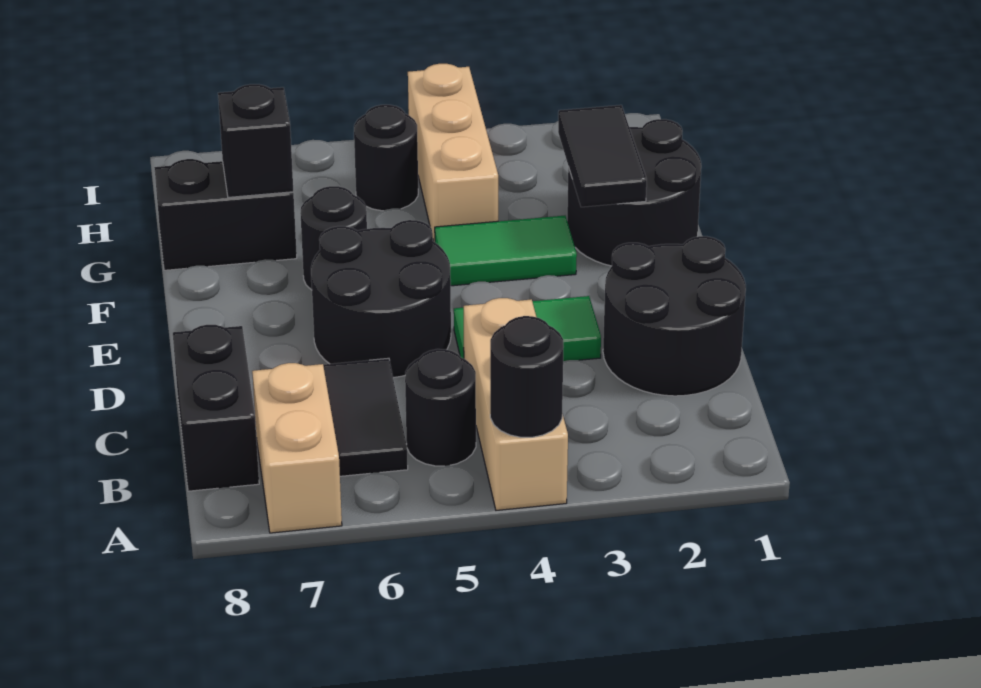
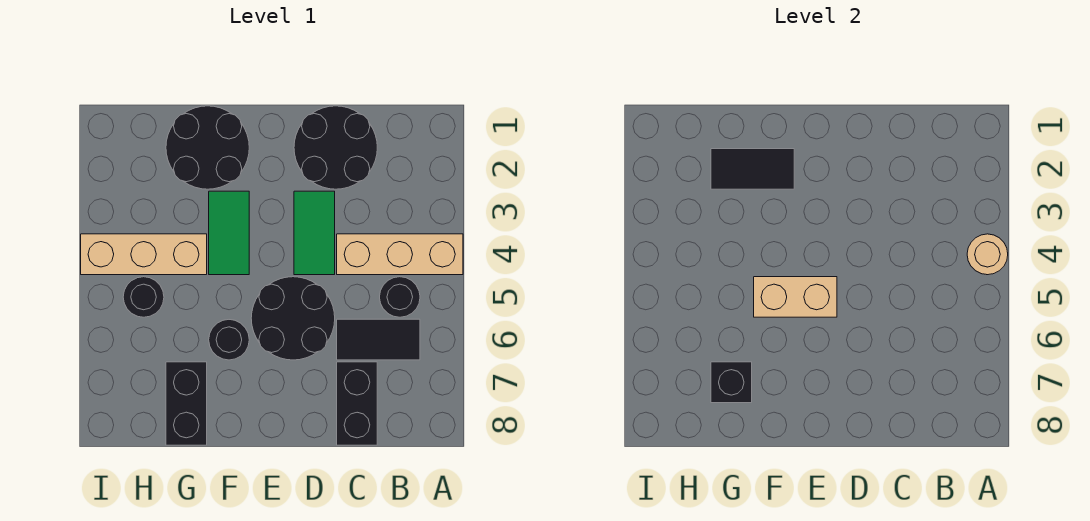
black 1x1 round brick [490,316,564,437] -> tan 1x1 round brick [967,234,1008,275]
tan 1x2 brick [252,363,342,533] -> tan 1x2 brick moved to [754,277,837,317]
black 1x2 brick [173,325,259,491] -> black 1x2 brick turned to [337,362,377,445]

